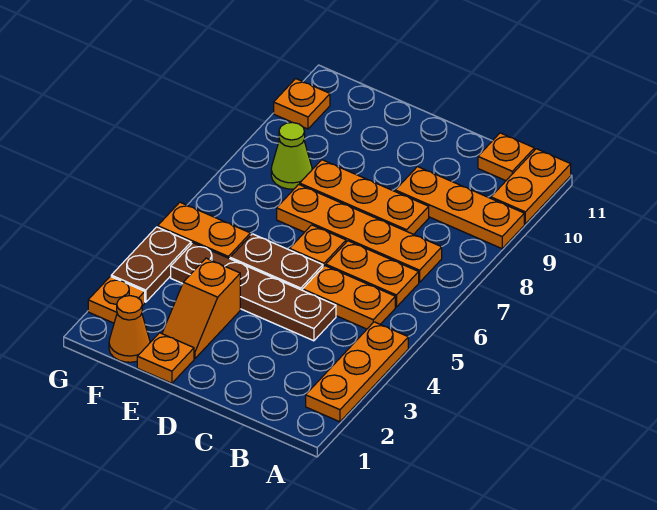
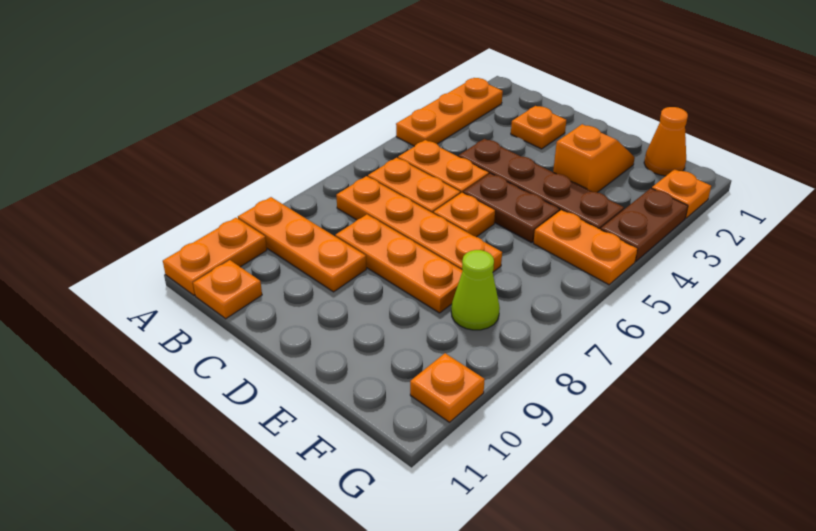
orange 1x1 plate [137,333,194,383] -> orange 1x1 plate moved to [511,106,566,149]

